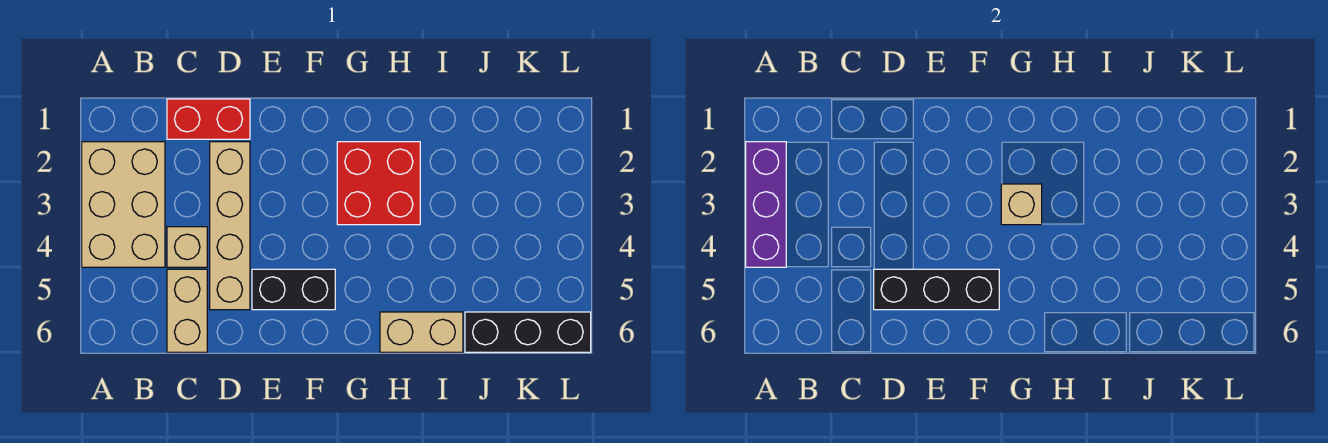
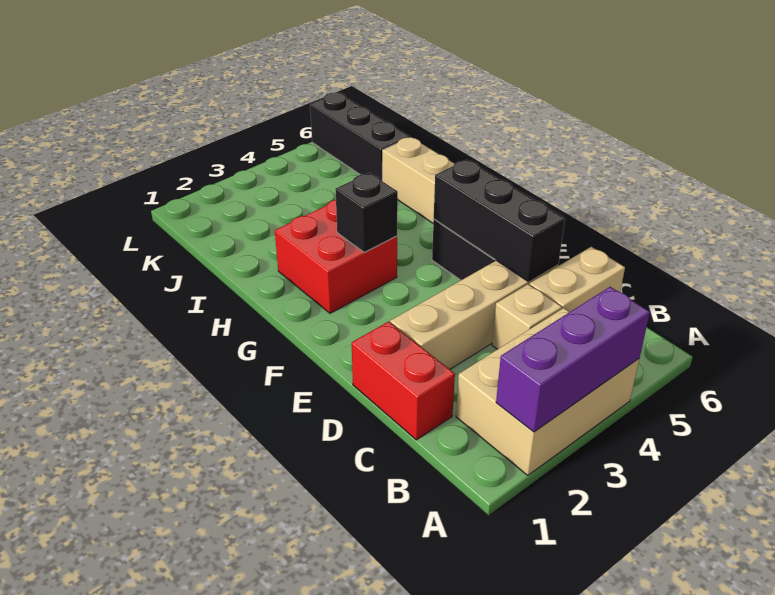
tan 1x1 brick [1001,184,1042,225] -> black 1x1 brick [335,173,398,253]

